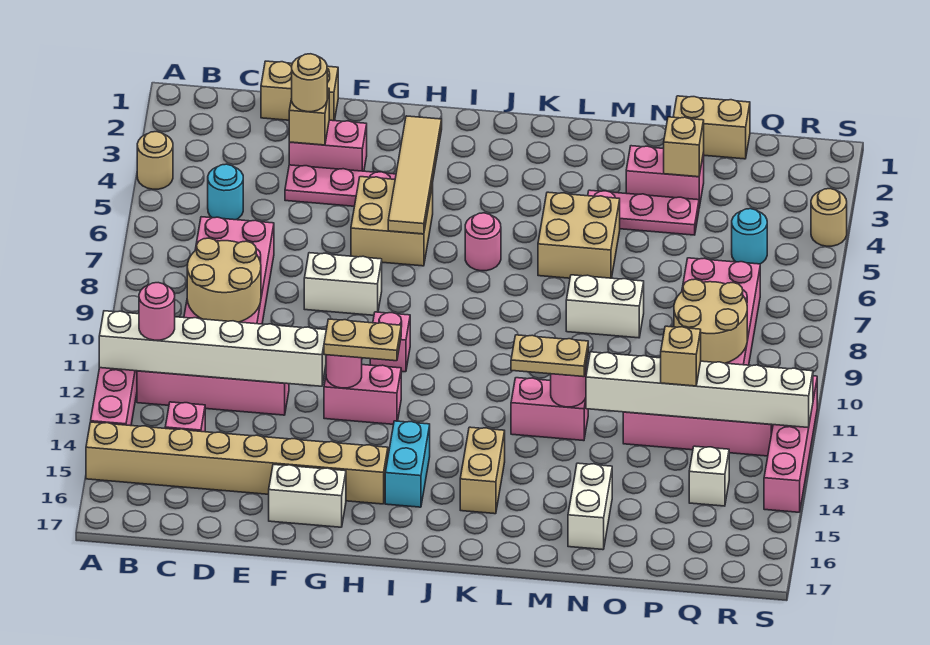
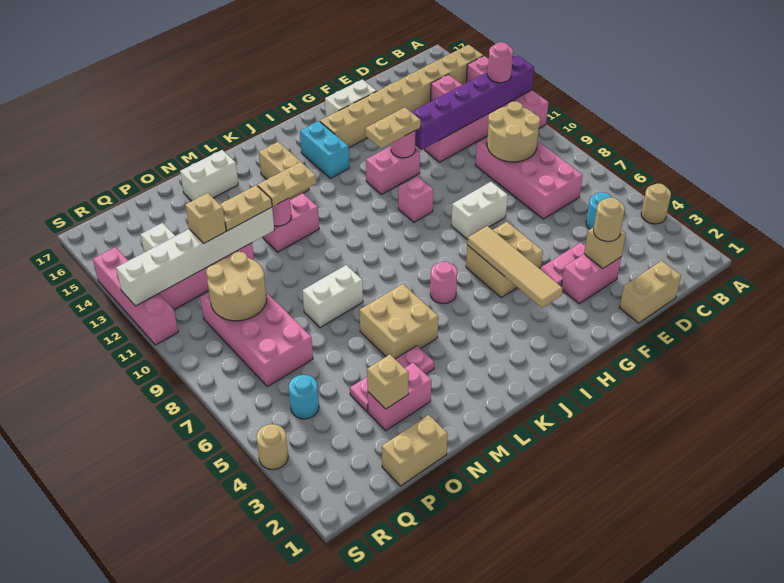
white 1x6 brick [99,311,326,386] -> purple 1x6 brick [412,56,534,150]
none -> tan 1x2 plate [220,185,272,231]
white 1x2 brick [568,463,612,550] -> white 1x2 brick turned to [180,150,238,201]

